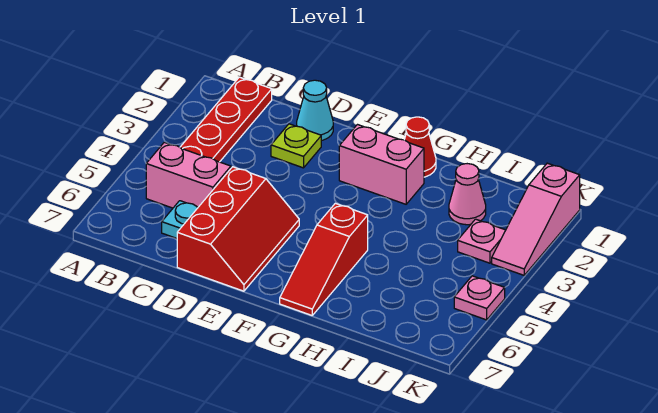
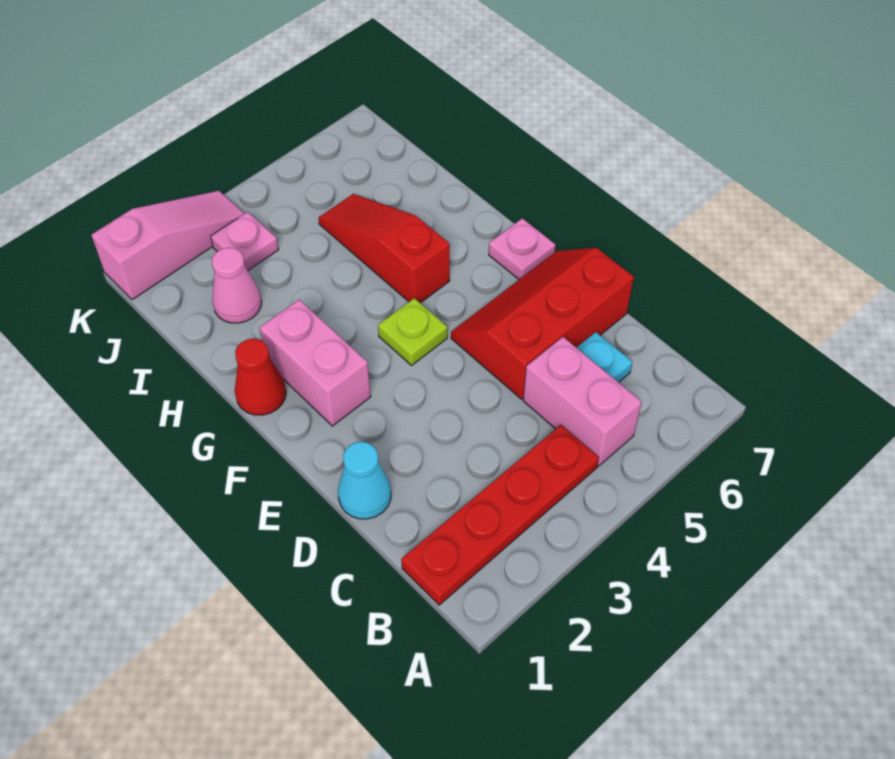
lime 1x1 plate [271,124,321,168] -> lime 1x1 plate moved to [378,298,447,366]
red 1x3 slope [280,203,368,315] -> red 1x3 slope turned to [319,194,450,303]
pink 1x1 plate [454,276,505,320] -> pink 1x1 plate moved to [489,218,555,279]

